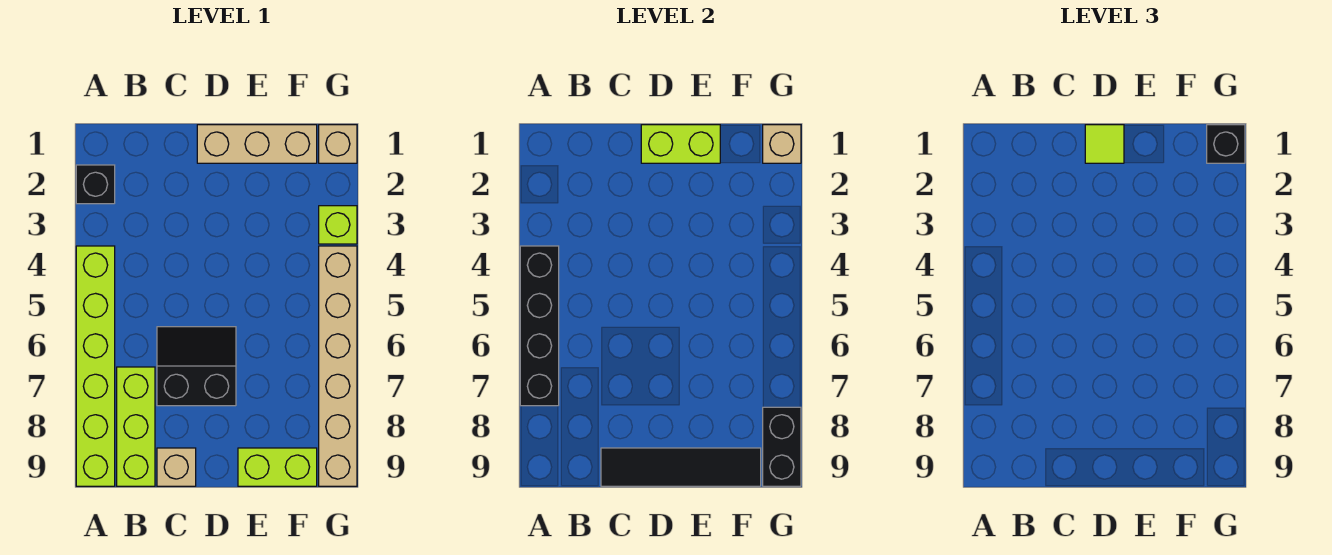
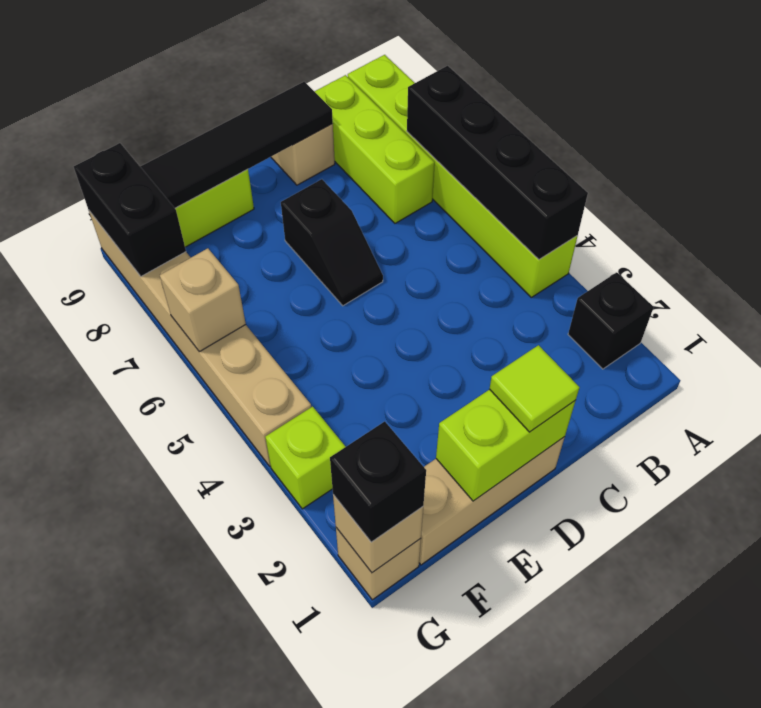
black 2x2 slope [157,327,236,406] -> black 1x2 slope [281,179,383,306]
none -> tan 1x1 brick [160,248,246,352]

